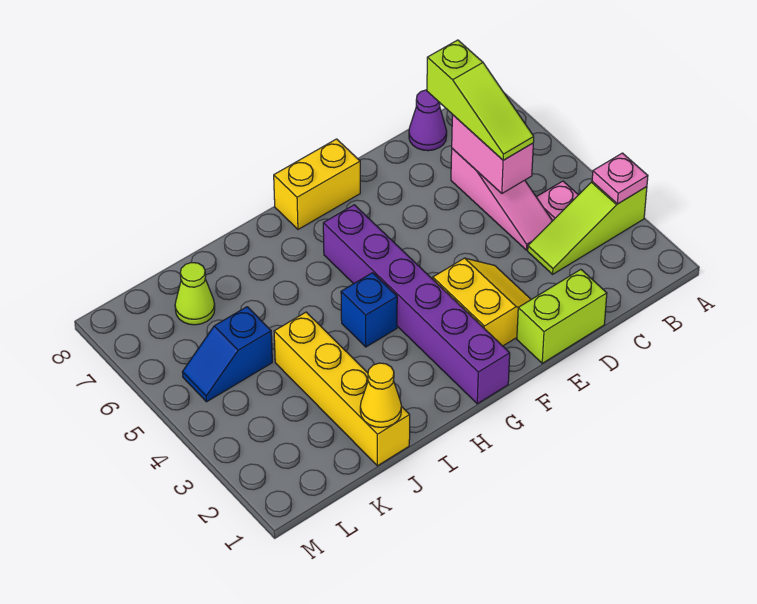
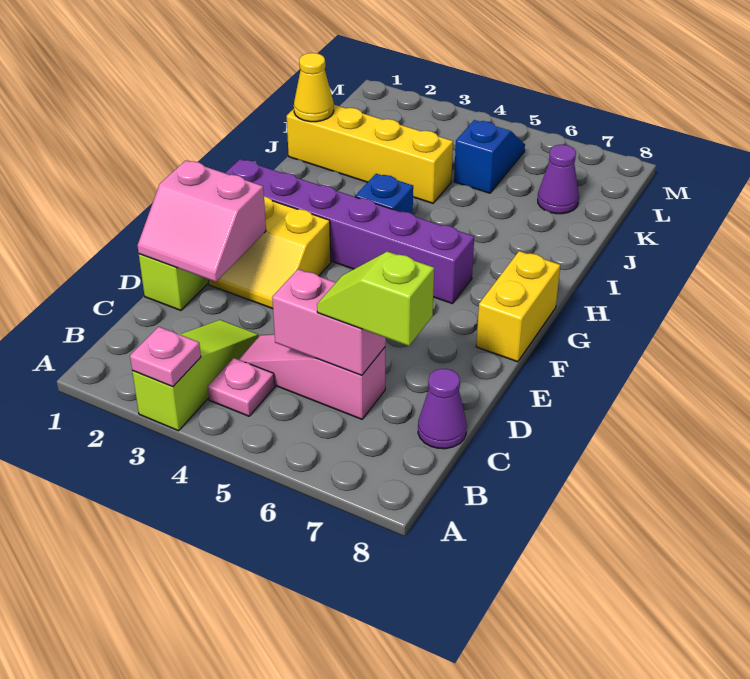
lime 1x3 slope [427,40,534,160] -> lime 1x2 slope [317,251,434,346]
none -> pink 2x2 slope [137,160,266,282]
lime 1x1 cone [175,262,215,325] -> purple 1x1 cone [538,145,579,214]

